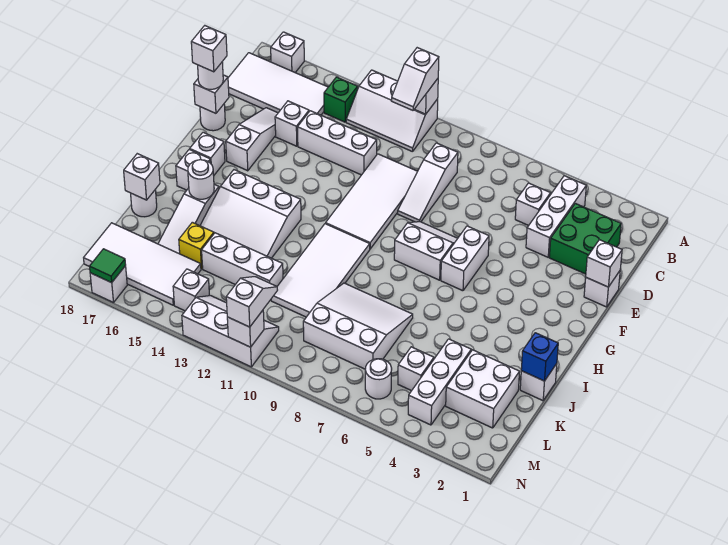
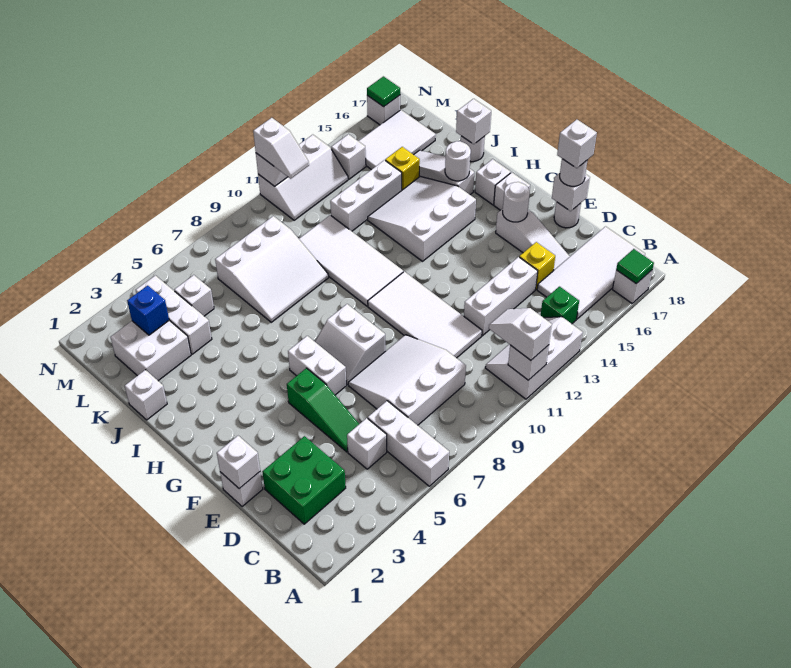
none -> green 1x1 tile [616,249,654,283]
white 1x3 brick [526,176,586,257] -> white 1x3 brick moved to [368,401,449,486]
white 1x3 slope [398,143,458,222] -> white 3x3 slope [348,335,466,425]
none -> green 1x3 slope [287,368,359,452]
white 1x1 brick [275,101,309,146] -> yellow 1x1 brick [519,242,555,289]
white 2x2 slope [394,222,458,280] -> white 2x2 slope turned to [315,304,386,385]
blue 1x1 brick [521,333,558,381] -> blue 1x1 brick moved to [127,286,169,335]
white 2x4 tile [84,223,201,305] -> white 2x3 tile [359,110,436,170]
white 1x1 round brick [365,359,392,399] -> white 1x1 round brick moved to [503,182,530,222]

